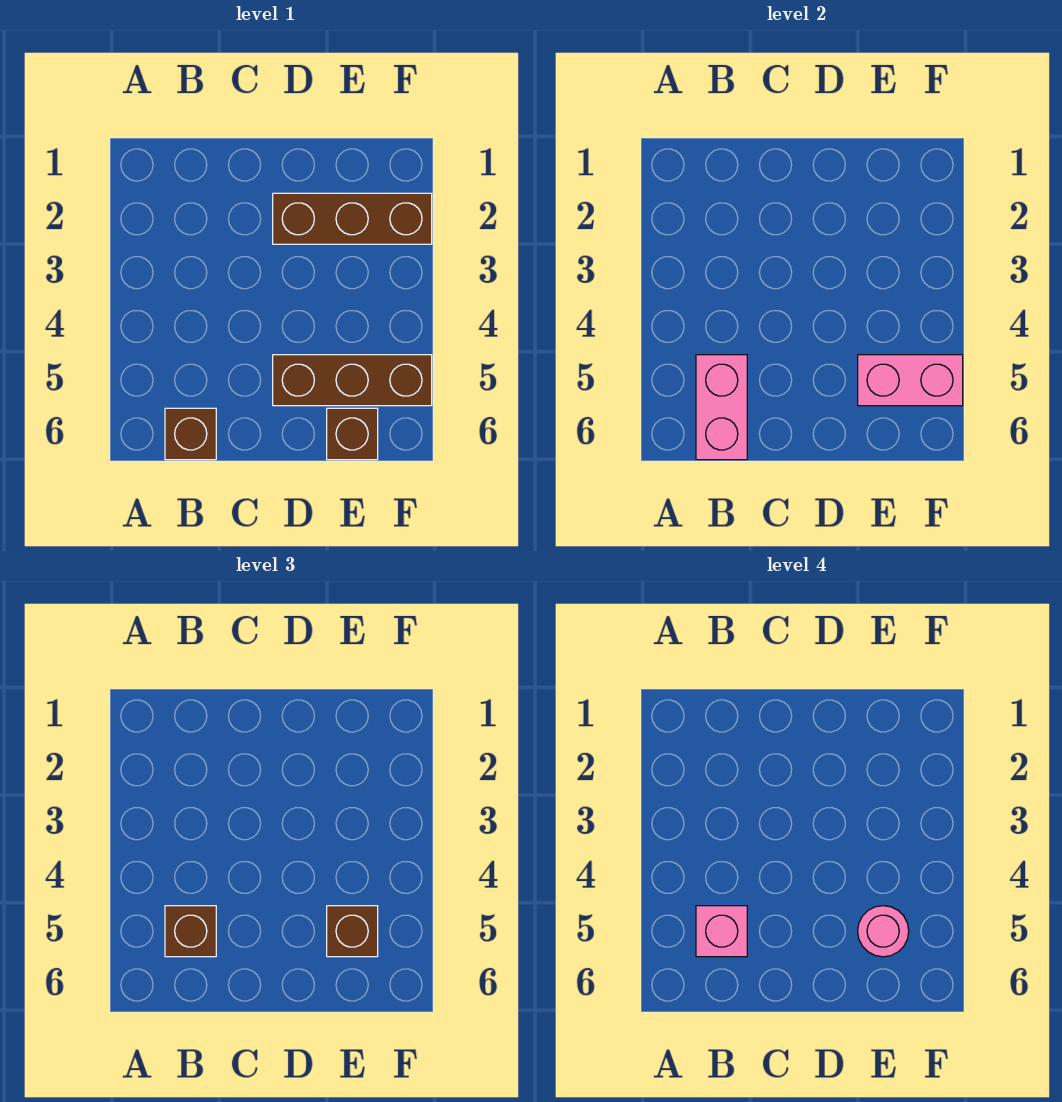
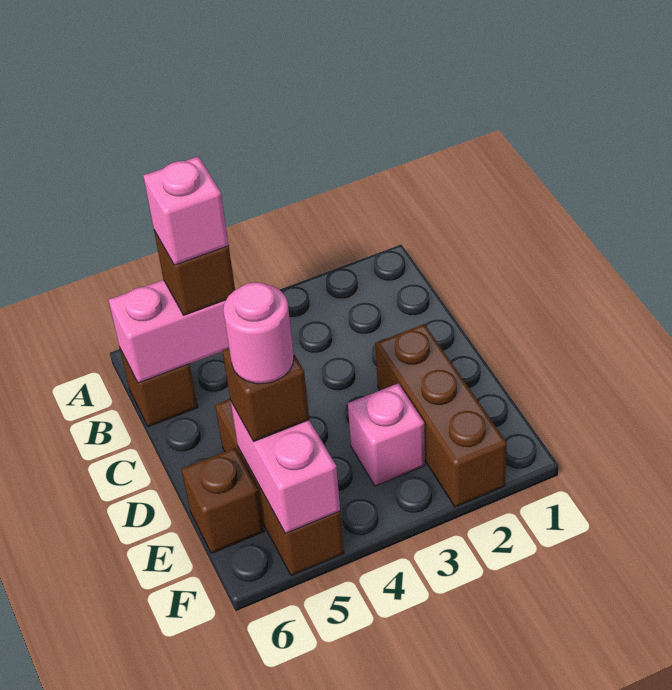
none -> pink 1x1 brick [348,383,425,486]

